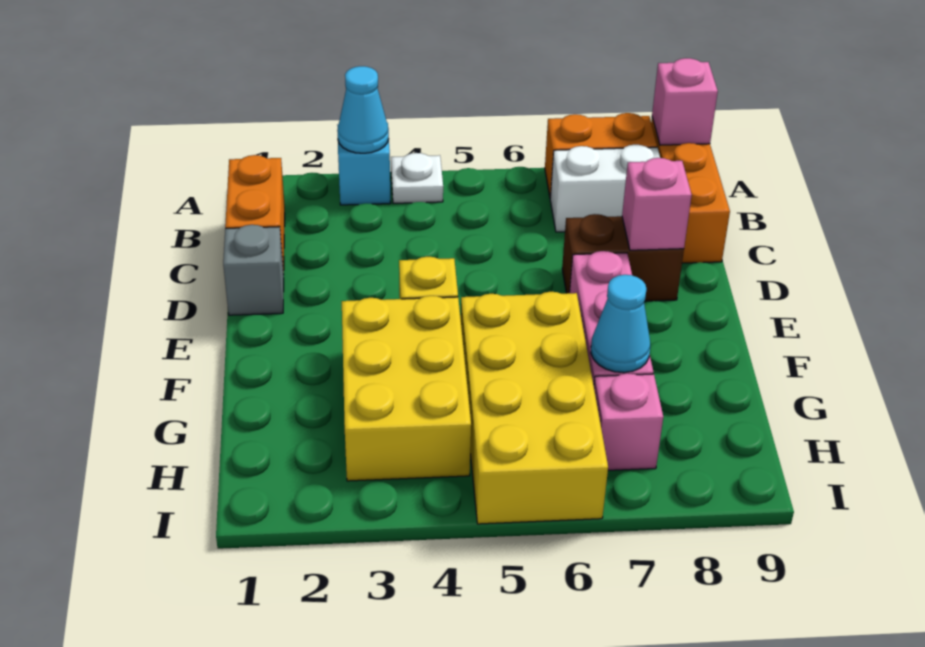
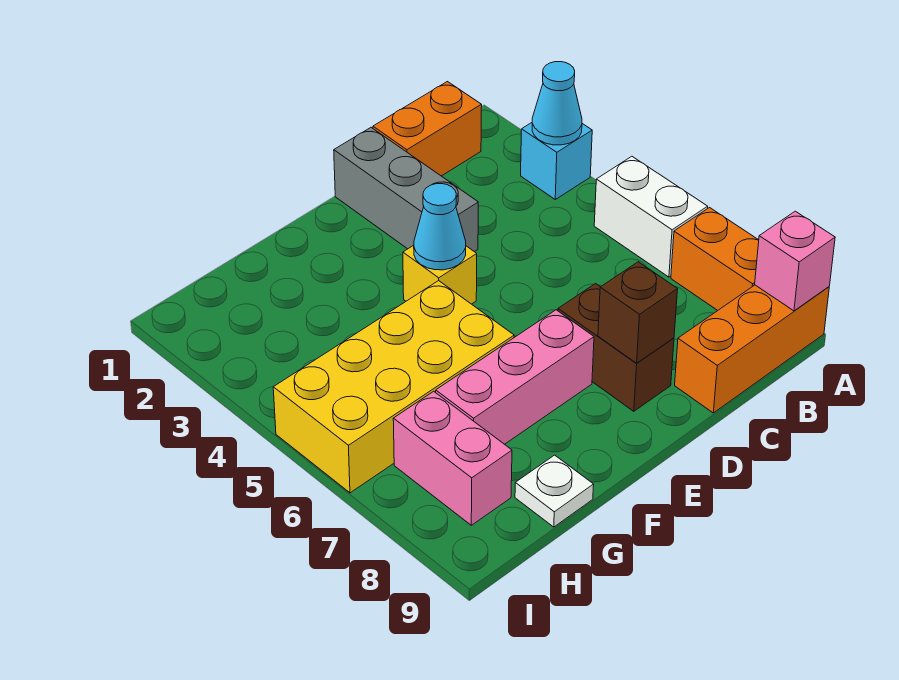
white 1x1 plate [391,153,443,203] -> white 1x1 plate moved to [515,455,594,527]
white 1x2 brick [550,145,660,232] -> white 1x2 brick moved to [594,156,708,277]
grey 1x1 brick [223,225,284,315] -> grey 1x3 brick [334,128,478,252]
pink 1x1 brick [622,158,692,250] -> brown 1x1 brick [598,262,678,363]
yellow 2x3 brick [342,296,471,481] -> none
cyan 1x1 cone [591,275,650,373] -> cyan 1x1 cone moved to [414,184,466,270]
pink 1x1 brick [594,373,663,470] -> pink 1x2 brick [393,391,512,525]

